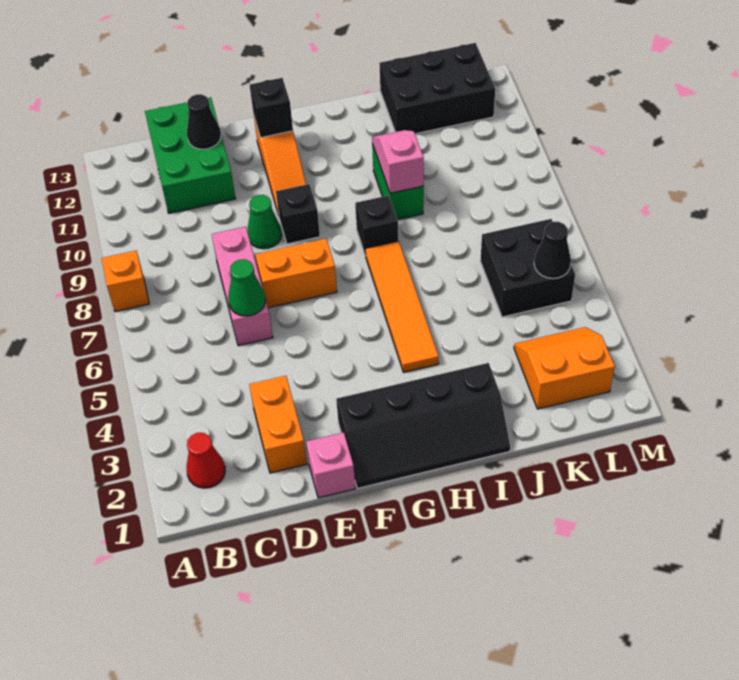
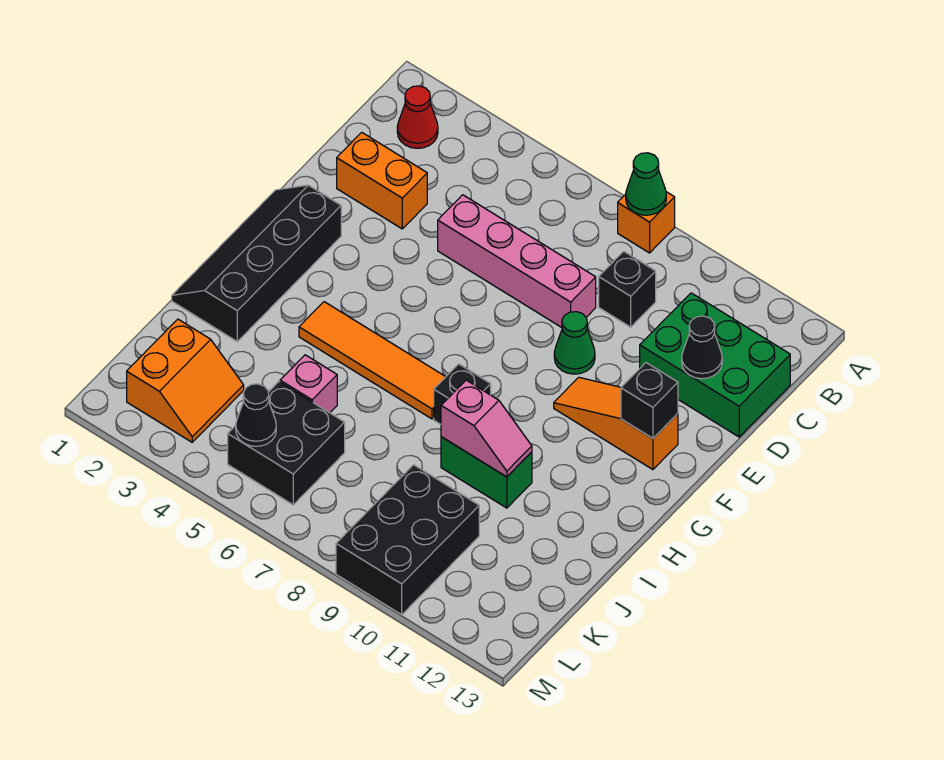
pink 1x3 brick [212,227,273,346] -> pink 1x4 brick [438,195,596,327]
green 1x1 cone [228,259,265,316] -> green 1x1 cone moved to [626,153,666,215]
pink 1x1 brick [306,433,355,498] -> pink 1x1 brick moved to [280,355,337,413]
orange 1x2 brick [255,239,337,308] -> none
black 1x1 brick [276,184,320,244] -> black 1x1 brick moved to [599,251,656,327]
black 2x3 brick [379,43,495,134] -> black 2x3 brick moved to [336,465,479,615]

